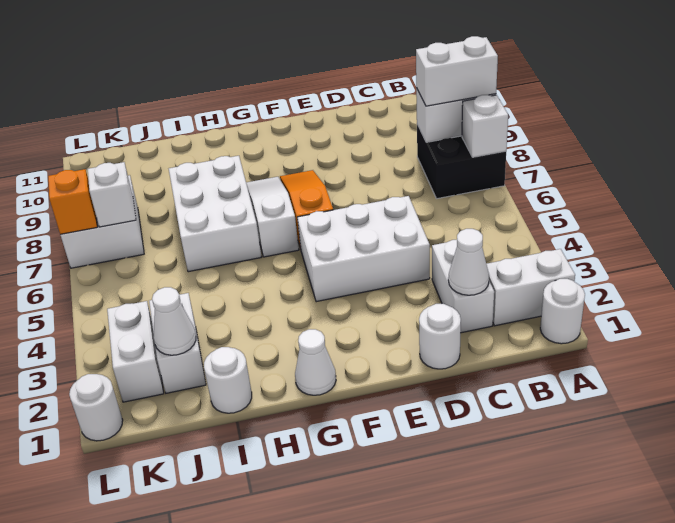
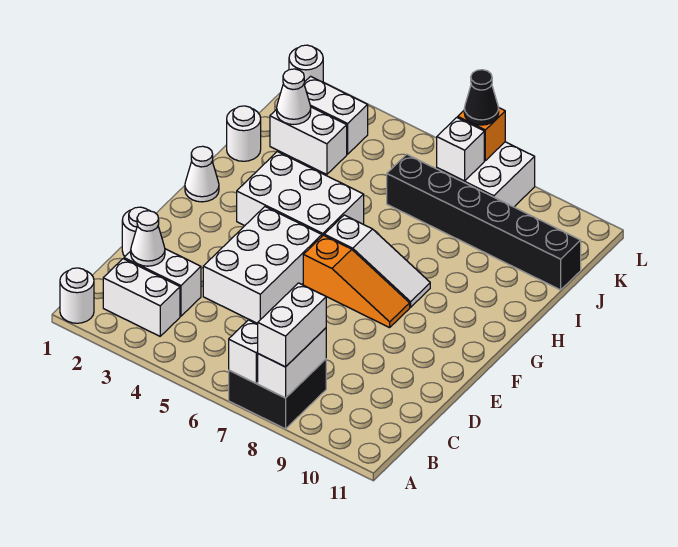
white 1x2 brick [487,249,575,326] -> white 1x2 brick turned to [103,259,180,336]
white 2x3 brick [169,156,261,272] -> white 2x3 brick moved to [237,152,364,236]
none -> black 1x6 brick [387,154,581,290]
none -> black 1x1 cone [464,70,499,125]

